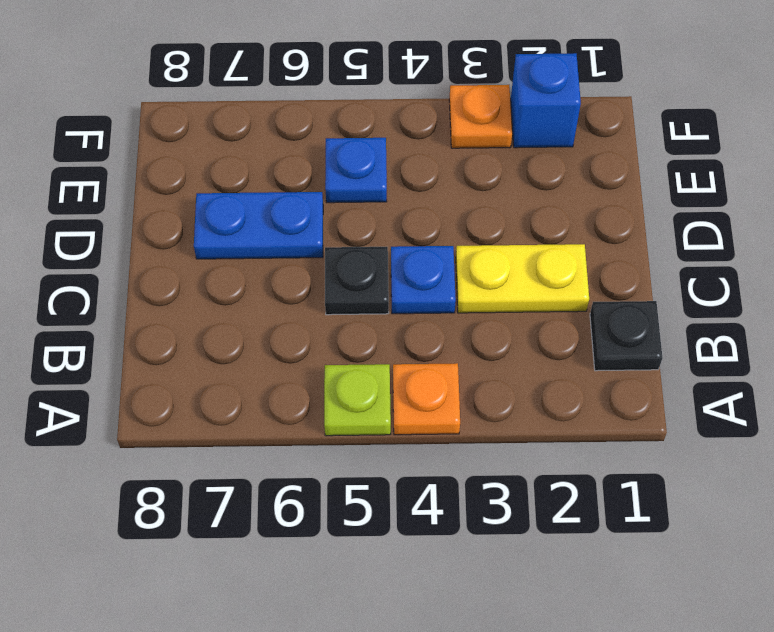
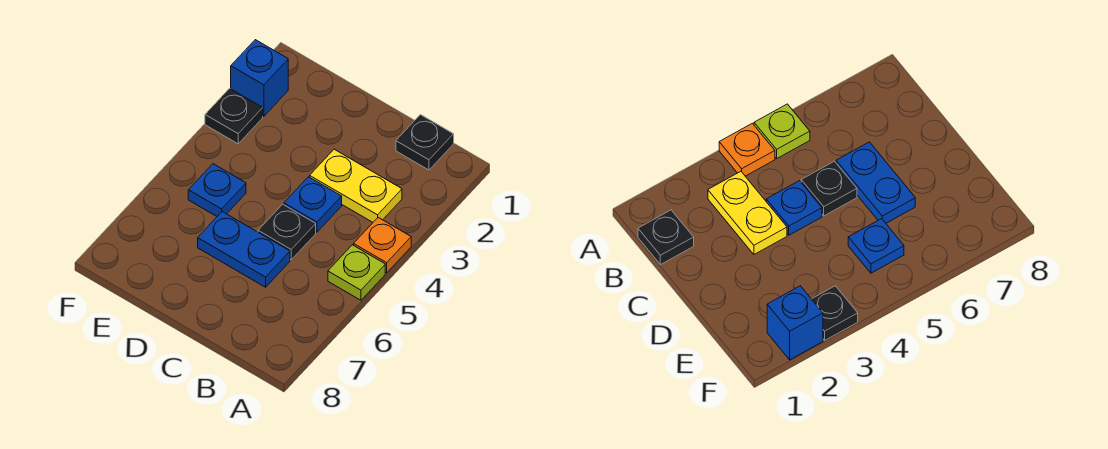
yellow 1x2 plate [456,244,589,313] -> yellow 1x2 plate turned to [310,149,402,222]
blue 1x2 plate [194,192,323,259] -> blue 1x2 plate turned to [198,212,290,287]
orange 1x1 plate [449,85,512,148] -> black 1x1 plate [205,88,263,144]

